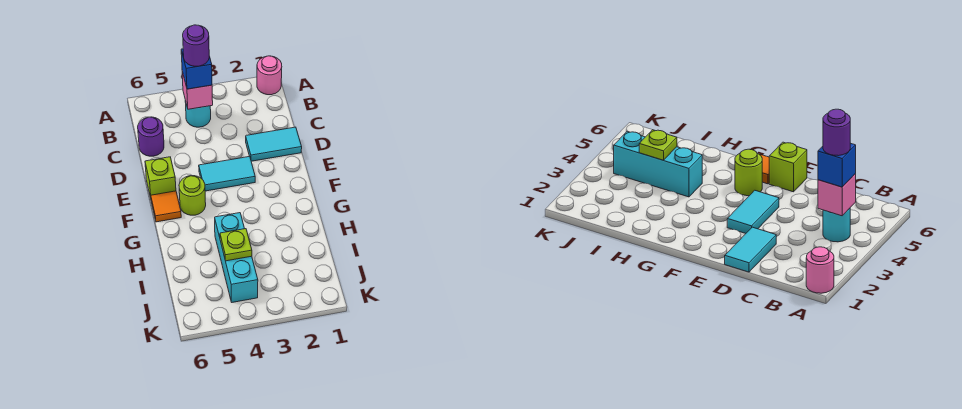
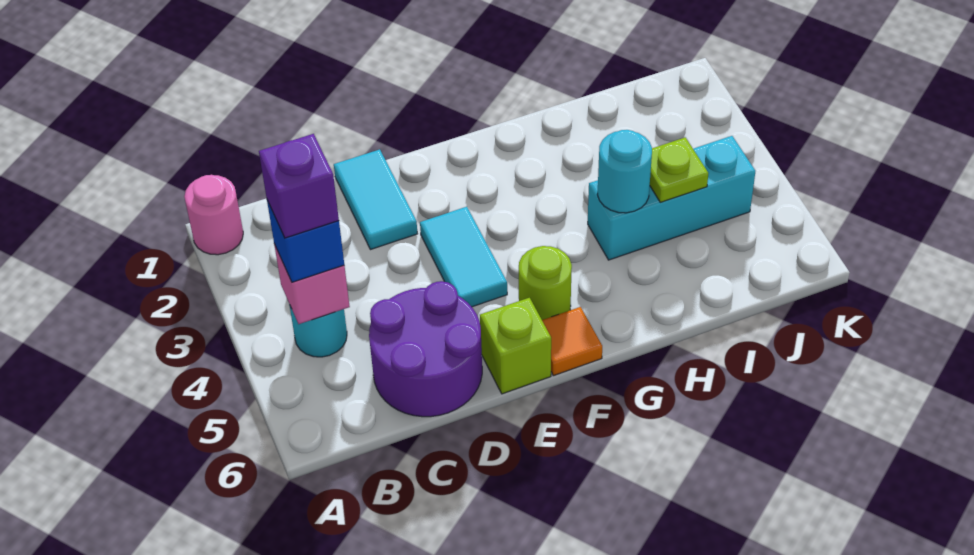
purple 1x1 round brick [183,25,209,66] -> purple 1x1 brick [259,134,339,238]
purple 1x1 round brick [138,117,164,156] -> purple 2x2 round brick [369,281,482,417]
none -> cyan 1x1 round brick [597,130,652,213]

